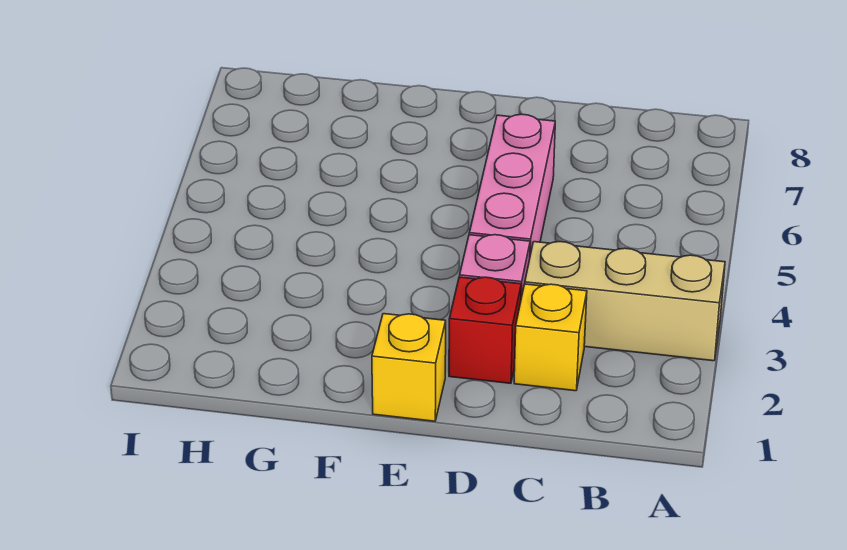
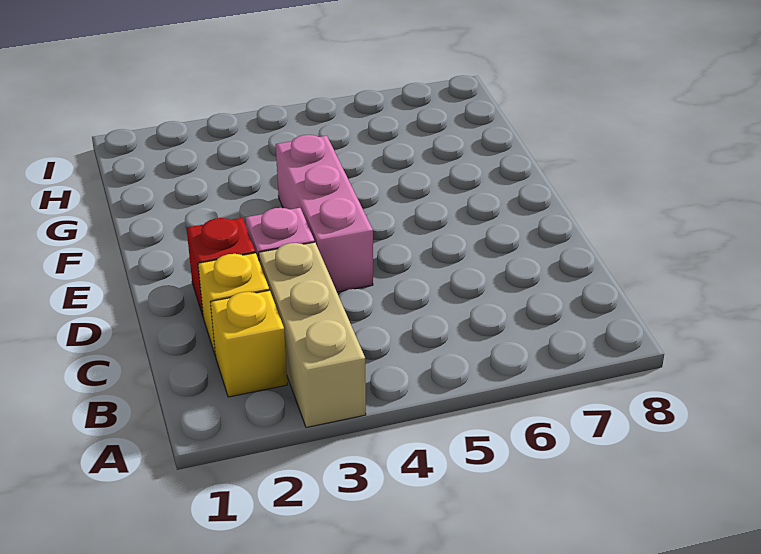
pink 1x3 brick [469,114,555,255] -> pink 1x3 brick turned to [276,135,373,292]
yellow 1x1 brick [372,314,446,421] -> yellow 1x1 brick moved to [211,290,287,397]

